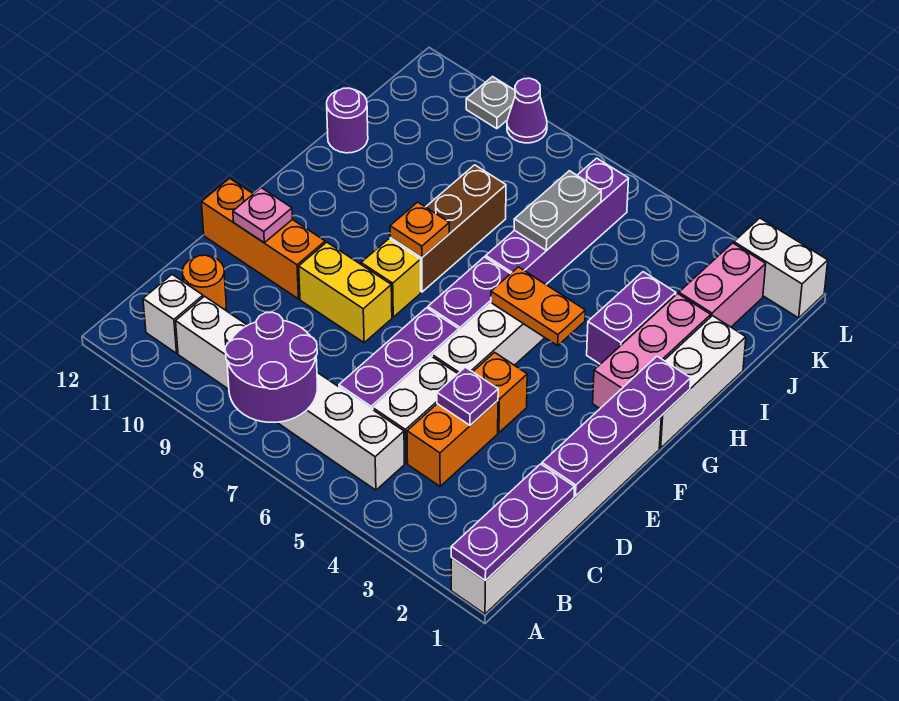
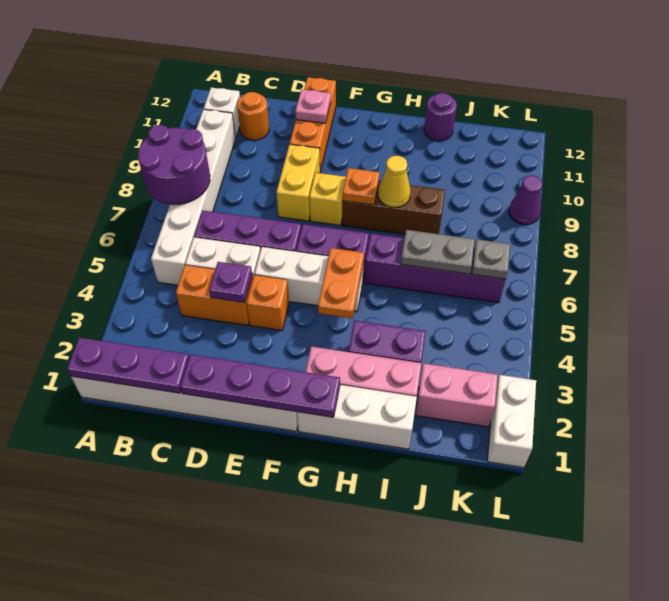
none -> yellow 1x1 cone [378,156,411,207]
grey 1x1 plate [466,77,515,129] -> grey 1x1 plate moved to [472,239,510,279]

